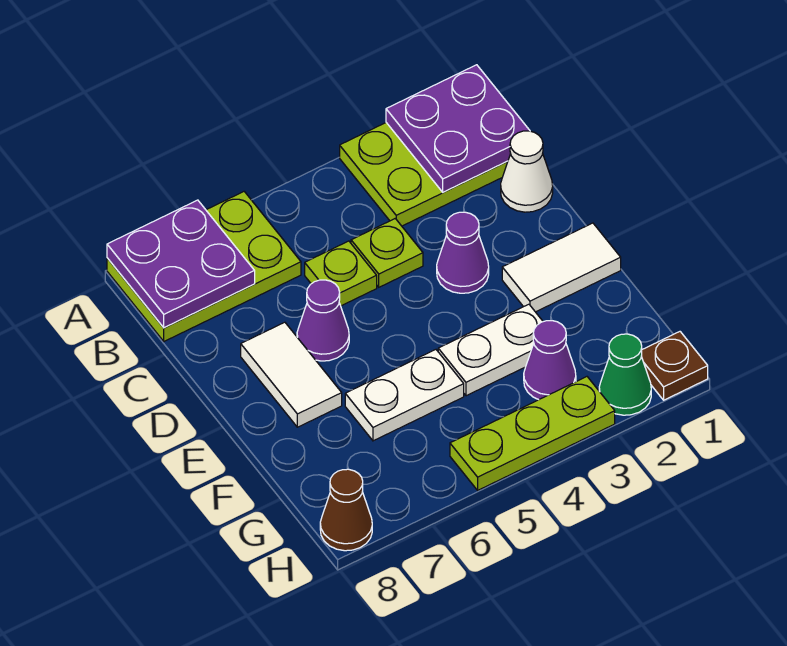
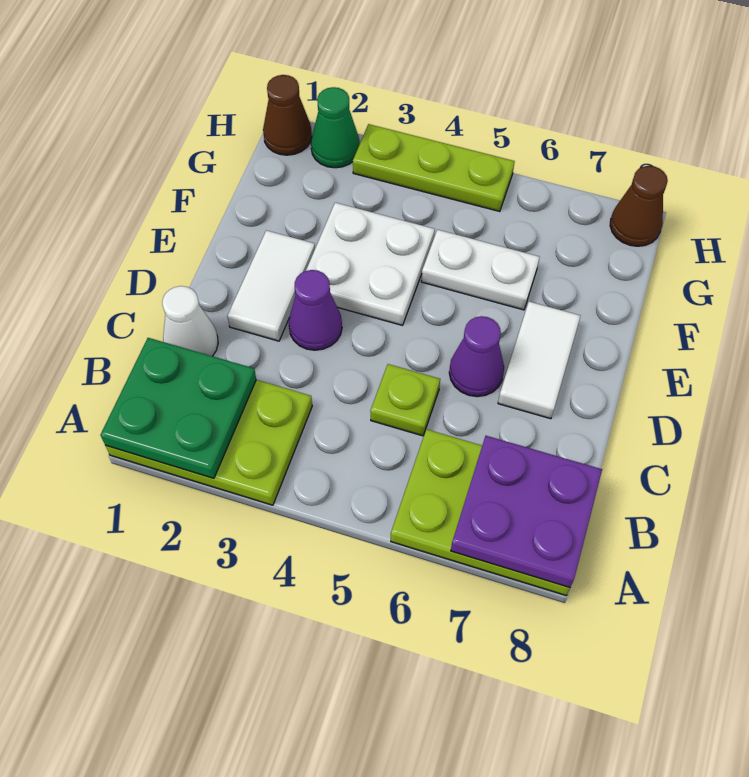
purple 2x2 plate [386,65,530,192] -> green 2x2 plate [101,338,256,478]
lime 1x1 plate [351,219,423,287] -> none
white 1x2 tile [502,223,621,312] -> white 1x2 tile turned to [227,230,315,341]
white 1x2 plate [438,304,543,396] -> white 2x2 plate [306,203,435,325]
purple 1x1 cone [524,321,576,400] -> none
brown 1x1 plate [641,332,708,400] -> brown 1x1 cone [263,75,312,155]

